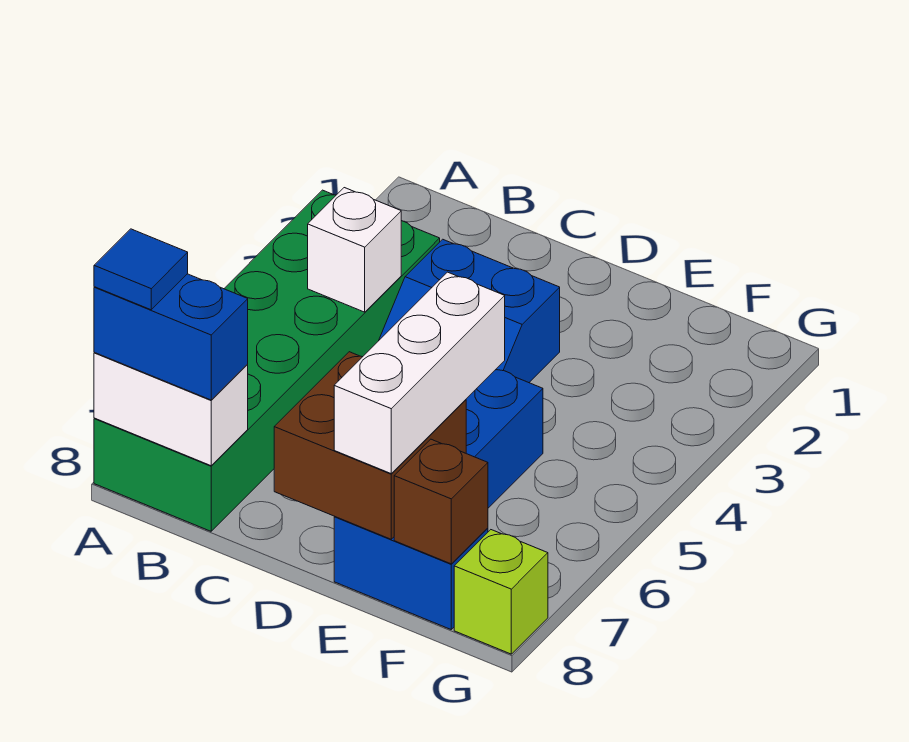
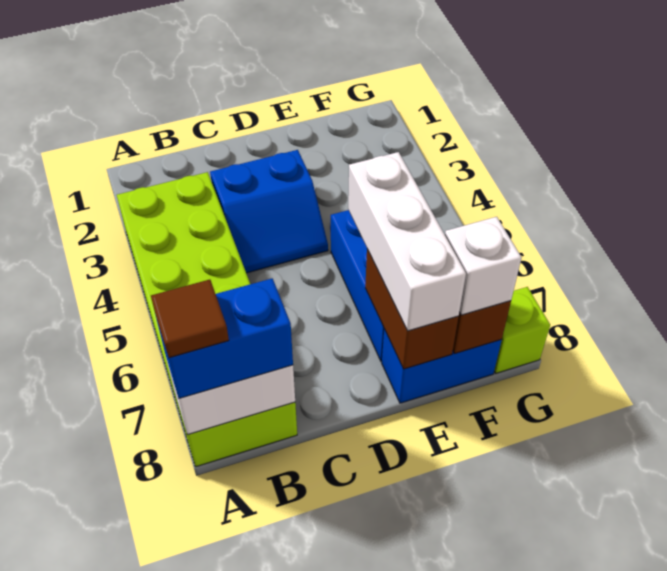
green 2x6 brick [94,190,440,531] -> lime 2x6 brick [117,172,297,467]
blue 1x1 tile [94,229,188,310] -> brown 1x1 tile [151,280,229,358]
white 1x1 brick [308,188,401,312] -> white 1x1 brick moved to [445,217,522,315]
brown 2x2 brick [274,352,466,539] -> brown 1x2 brick [365,249,459,369]

